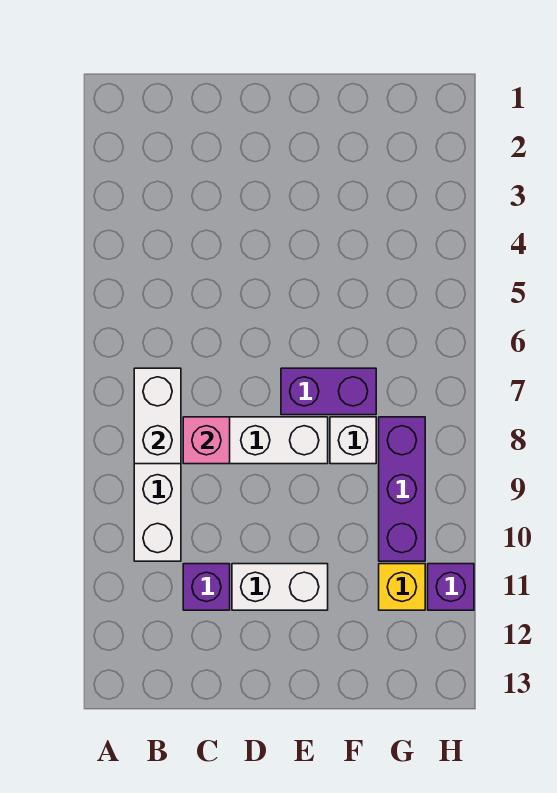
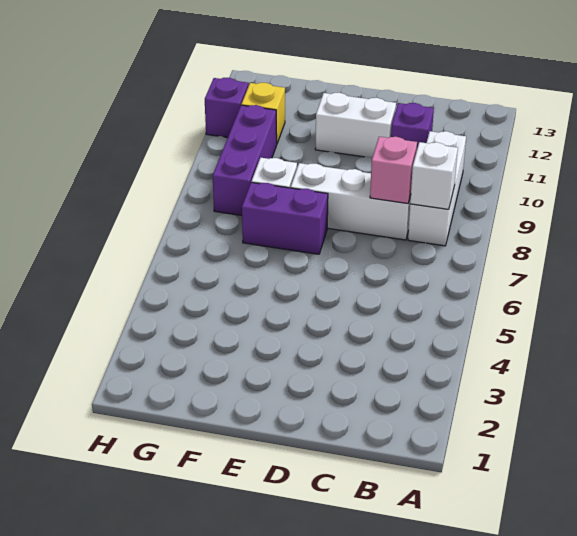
white 1x2 brick [134,368,181,464] -> white 1x1 brick [410,142,458,209]

